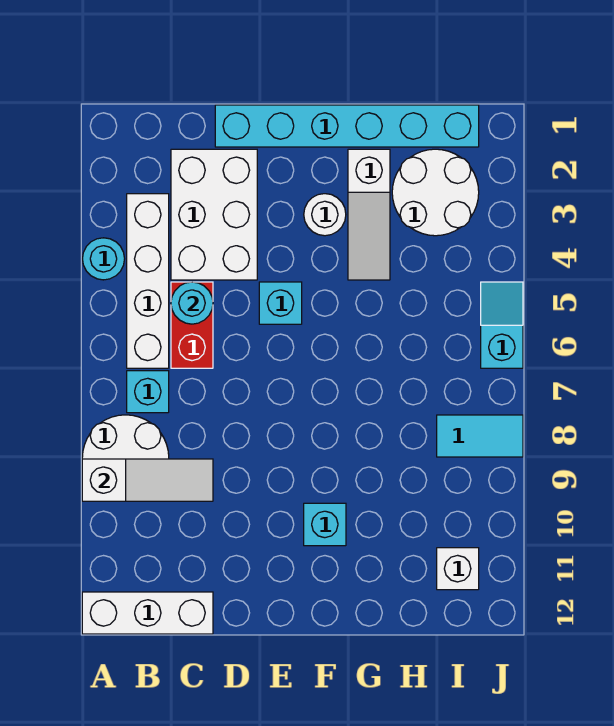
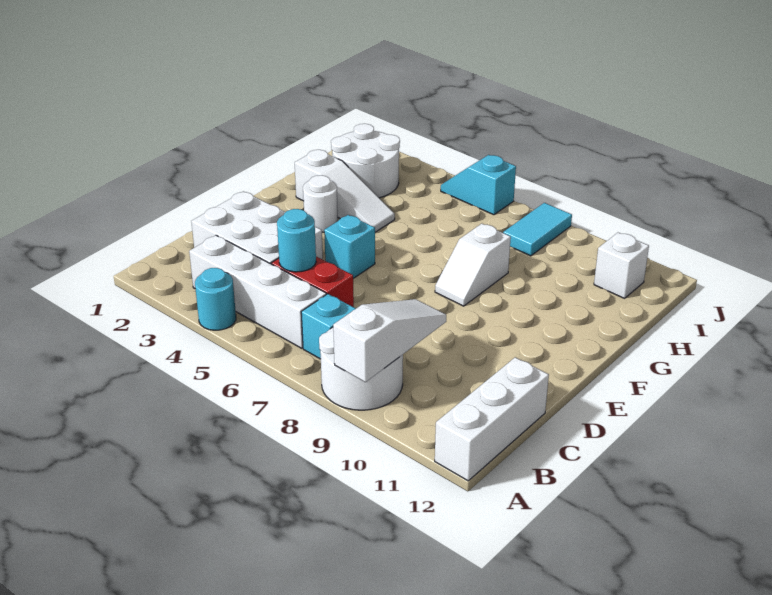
cyan 1x6 brick [215,105,479,147] -> none
none -> white 1x2 slope [435,224,511,306]
cyan 1x1 brick [304,503,346,546] -> none

